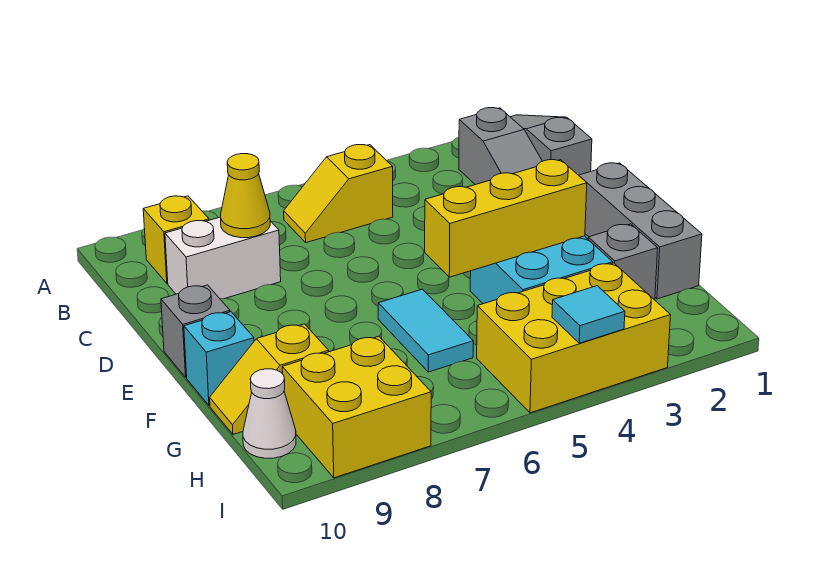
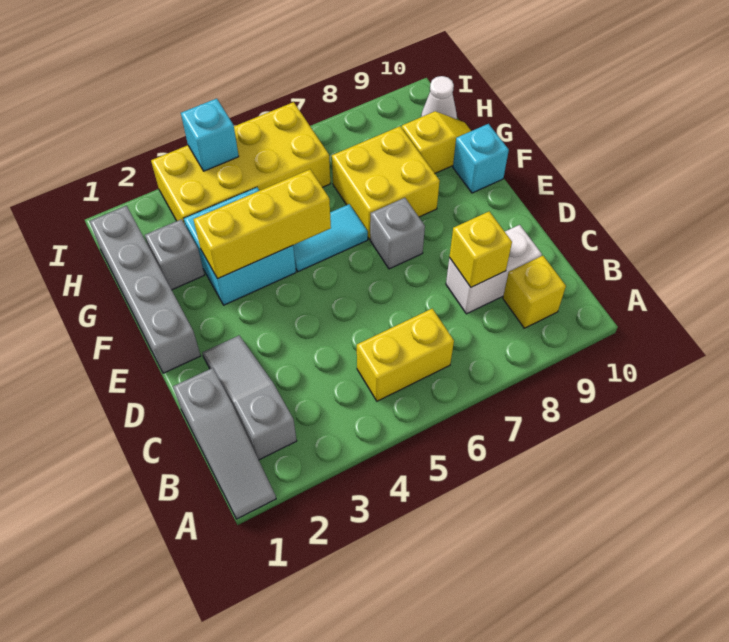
yellow 1x2 slope [284,145,393,243] -> yellow 1x2 brick [357,309,454,401]
yellow 1x1 cone [221,154,270,238] -> yellow 1x1 brick [449,212,512,287]
grey 1x3 brick [579,163,702,299] -> grey 1x4 brick [90,206,201,373]
grey 1x1 brick [161,285,230,377] -> grey 1x1 brick moved to [370,198,425,269]
cyan 1x2 tile [378,289,473,372] -> cyan 1x2 tile turned to [293,204,368,272]
yellow 2x3 brick [477,263,670,413] -> yellow 2x4 brick [151,102,330,224]
yellow 2x2 brick [282,336,431,478] -> yellow 2x2 brick moved to [332,126,440,239]
cyan 1x1 tile [552,286,625,343] -> cyan 1x1 brick [181,99,239,171]

